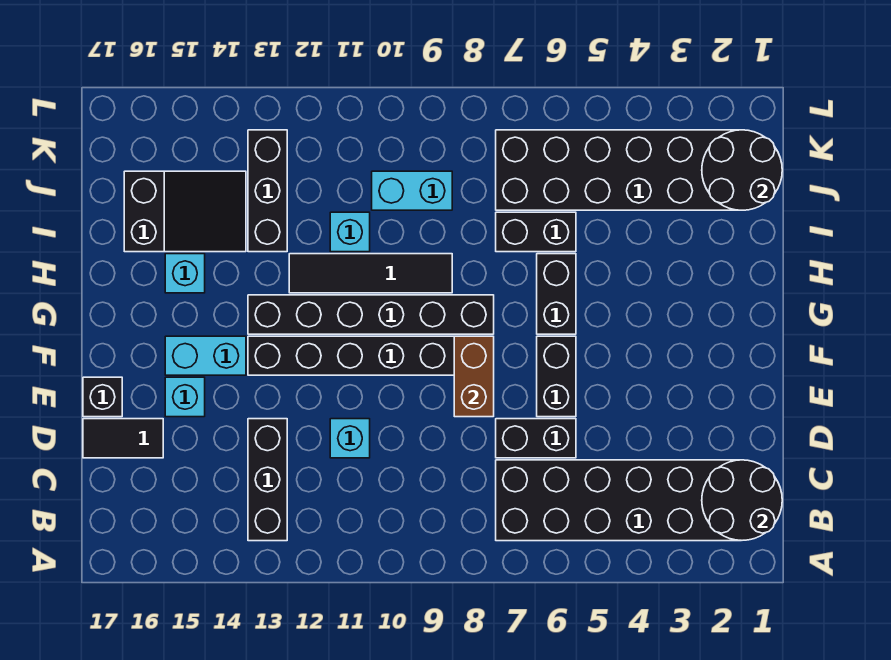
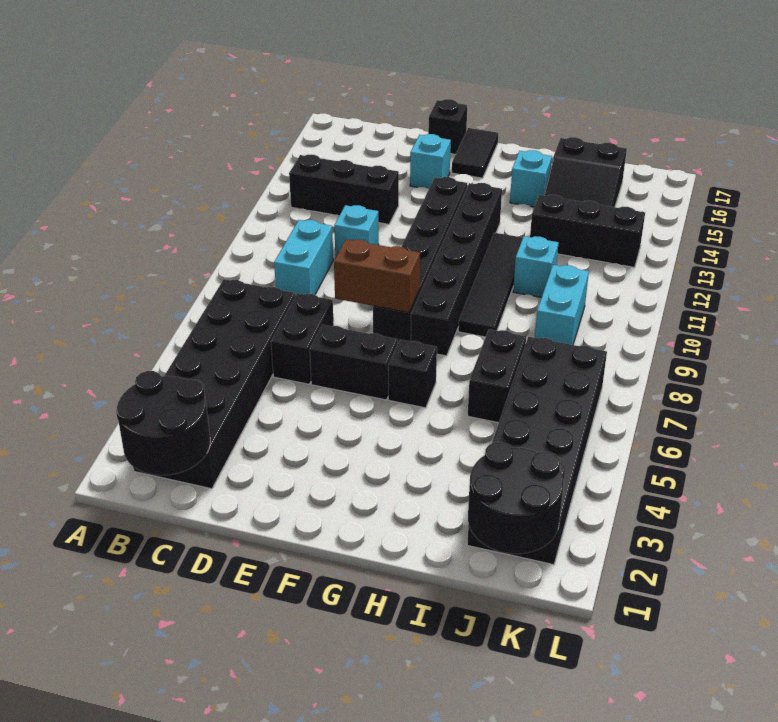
black 1x2 tile [83,419,163,458] -> black 1x2 tile moved to [452,128,498,178]
cyan 1x2 brick [165,336,246,375] -> cyan 1x2 brick moved to [274,220,333,295]
black 1x2 brick [537,254,576,334] -> black 1x1 brick [388,340,437,408]

